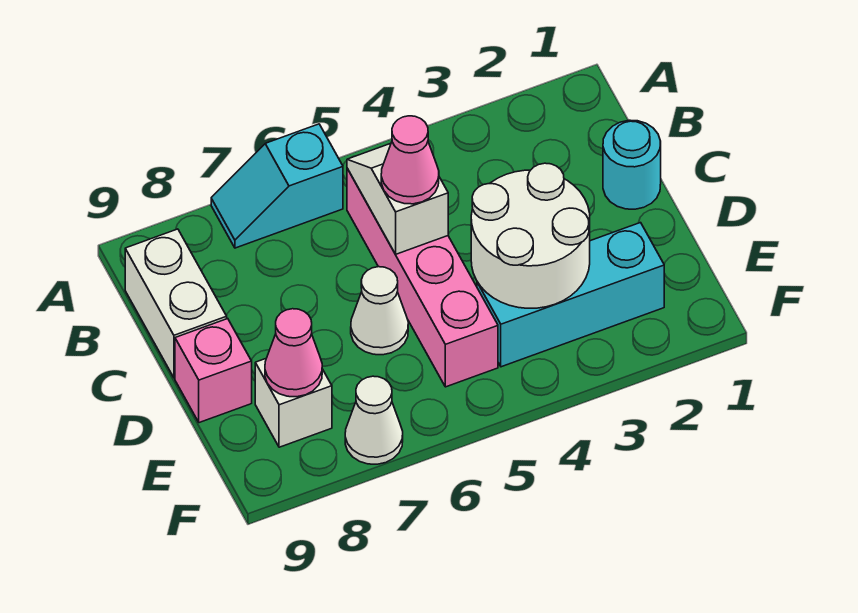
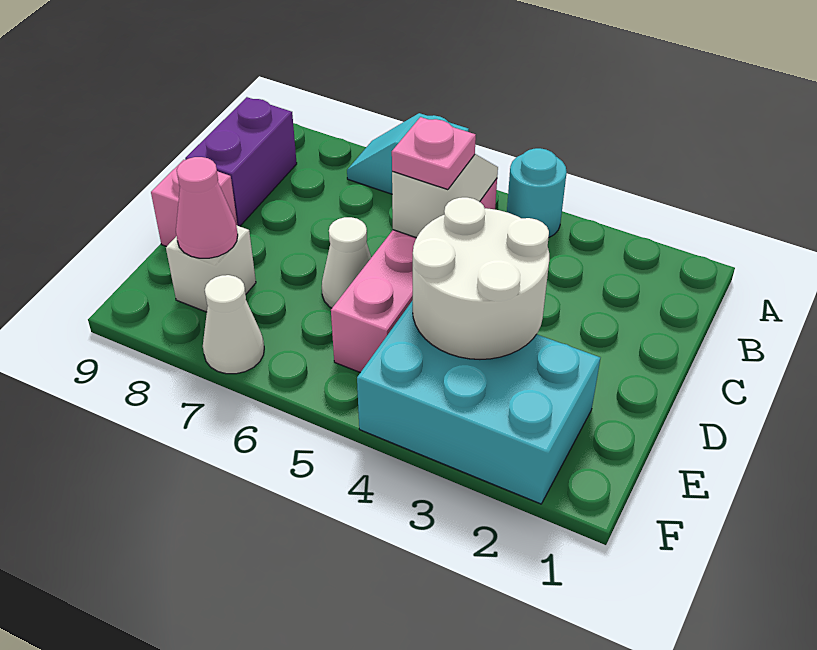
white 1x2 brick [125,229,227,378] -> purple 1x2 brick [185,97,297,226]
cyan 1x1 round brick [603,120,661,209] -> cyan 1x1 round brick moved to [507,148,567,237]
pink 1x1 cone [381,116,439,204] -> pink 1x1 plate [392,117,476,190]
cyan 1x3 brick [477,223,664,367] -> cyan 2x3 brick [357,300,600,504]

